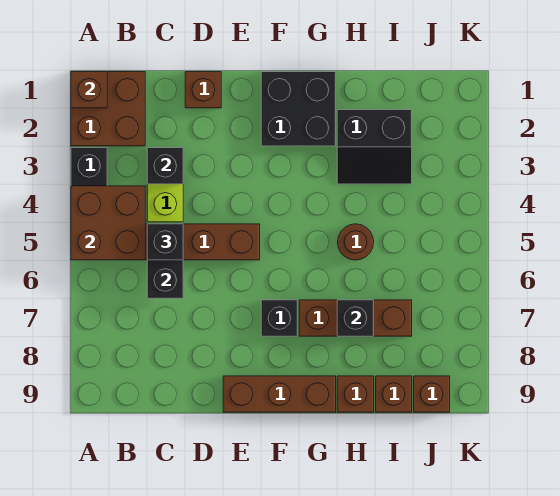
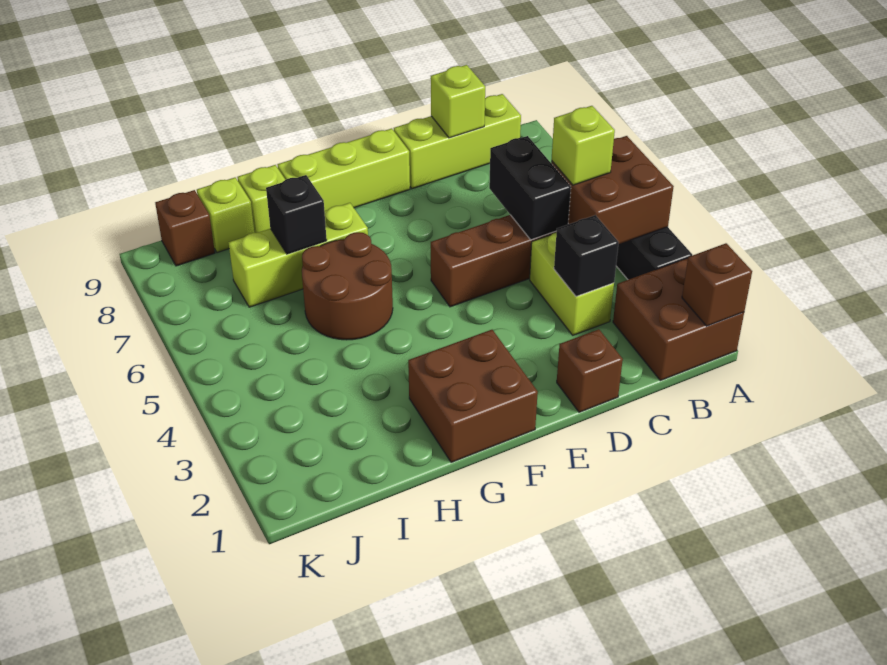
none -> lime 1x1 brick [551,106,615,185]
none -> lime 1x3 brick [394,94,521,189]
black 1x1 brick [147,224,183,260] -> none
none -> lime 1x1 brick [431,65,485,138]
brown 1x3 brick [223,376,336,412] -> lime 1x3 brick [278,128,410,211]
black 2x2 brick [261,72,336,146] -> brown 2x2 brick [408,330,538,462]
black 1x1 brick [261,300,298,336] -> none
brown 1x3 brick [299,300,412,336] -> lime 1x3 brick [229,203,368,307]
black 2x2 slope [337,110,412,184] -> none
brown 1x1 round brick [338,224,374,260] -> brown 2x2 round brick [302,232,393,340]
brown 1x1 brick [337,376,374,412] -> lime 1x1 brick [237,165,285,233]
brown 1x1 brick [376,376,412,412] -> lime 1x1 brick [197,178,254,253]

